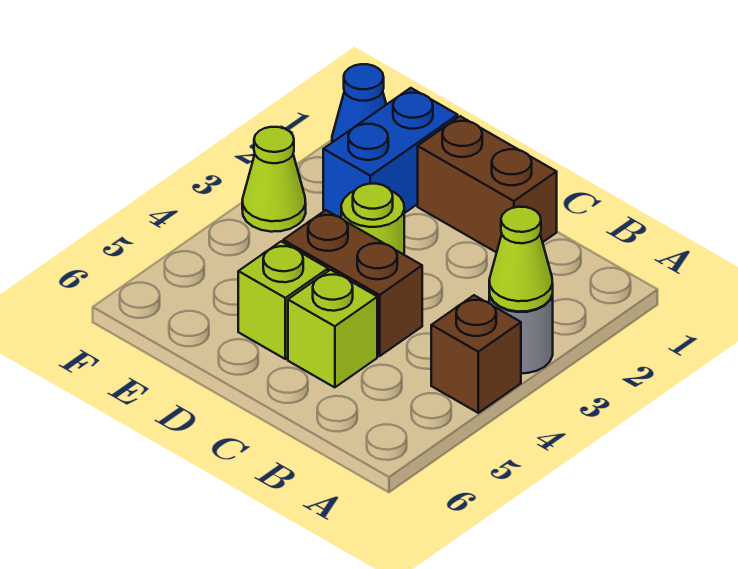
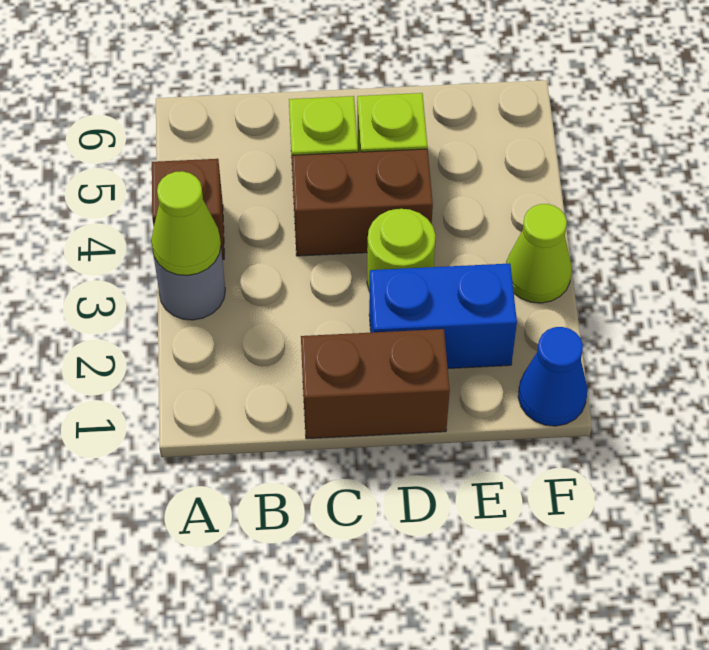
blue 1x2 brick [323,88,458,218] -> blue 1x2 brick turned to [369,263,517,368]

